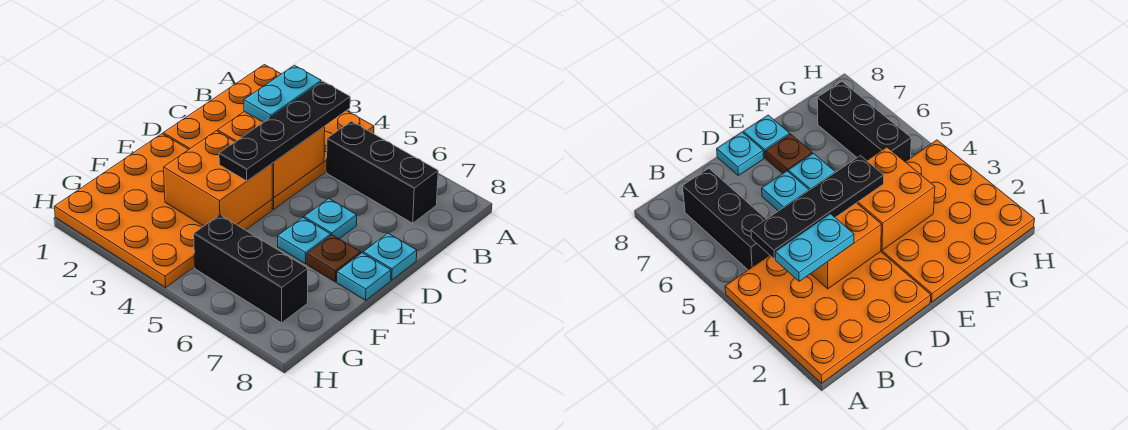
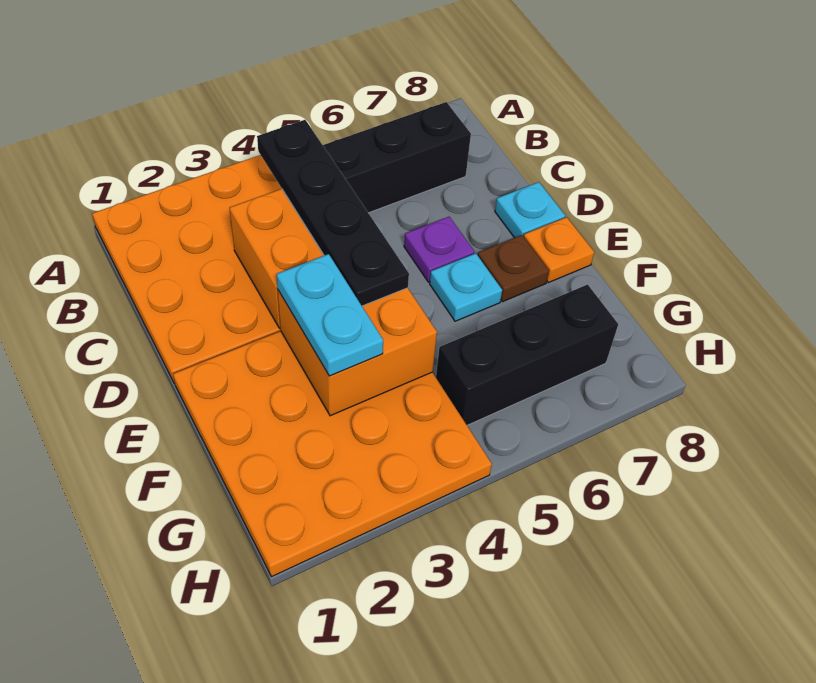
cyan 1x2 plate [244,65,321,122] -> cyan 1x2 plate moved to [276,254,383,376]
cyan 1x1 plate [304,198,357,239] -> purple 1x1 plate [404,217,474,282]
cyan 1x1 plate [337,253,391,300] -> orange 1x1 plate [524,217,594,283]

